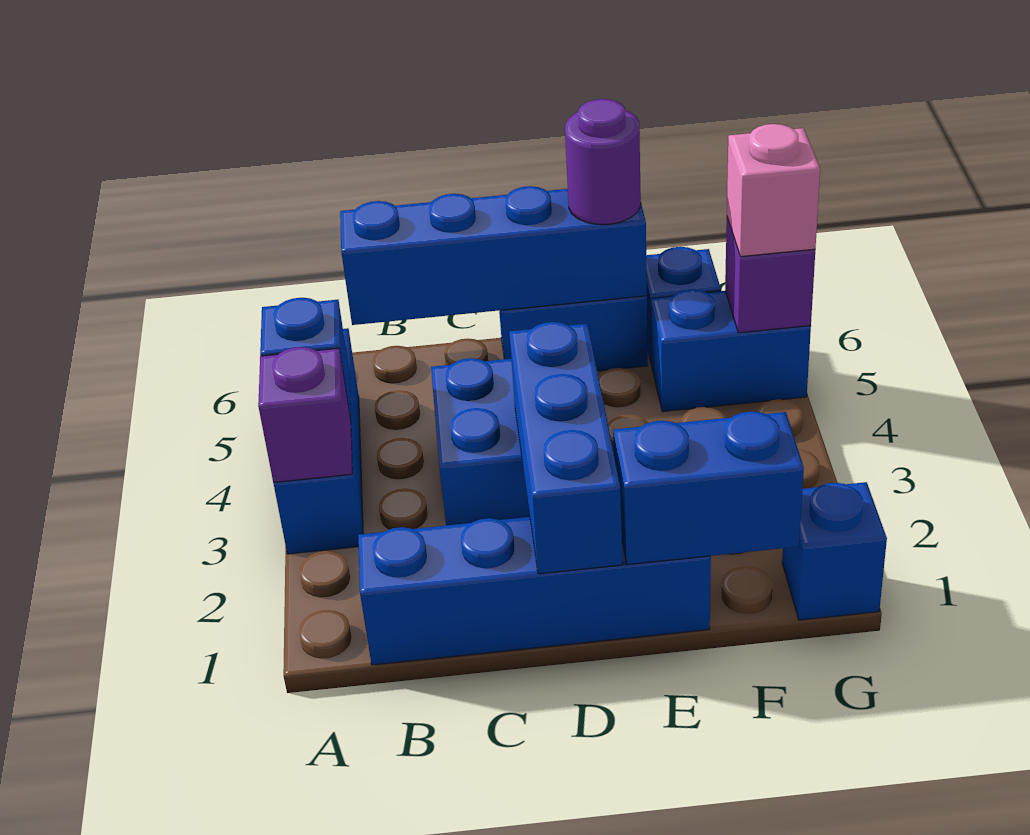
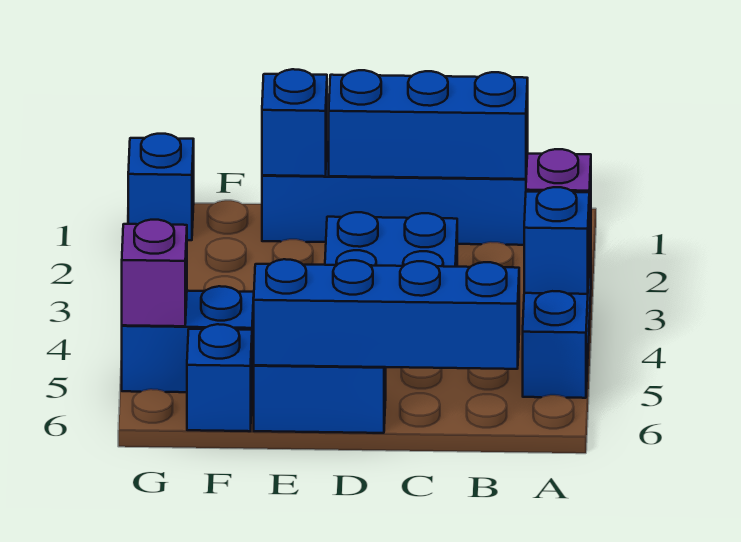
blue 1x3 brick [509,322,622,574] -> blue 1x3 brick turned to [329,70,528,179]
blue 1x2 brick [613,411,804,564] -> blue 1x1 brick [262,69,327,176]
purple 1x1 round brick [565,99,641,224] -> none
pink 1x1 brick [727,124,820,257] -> none

